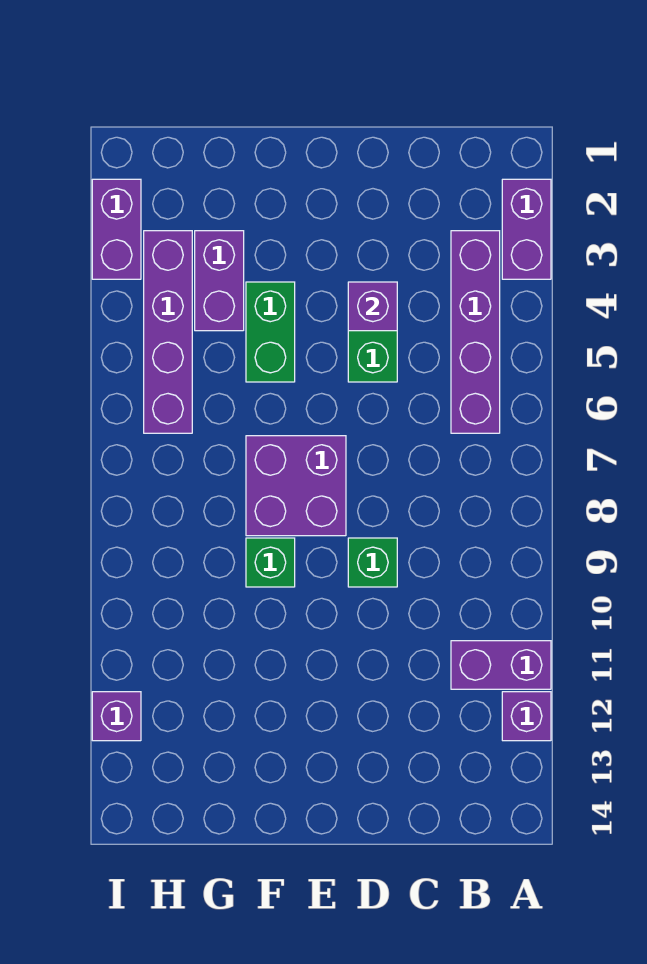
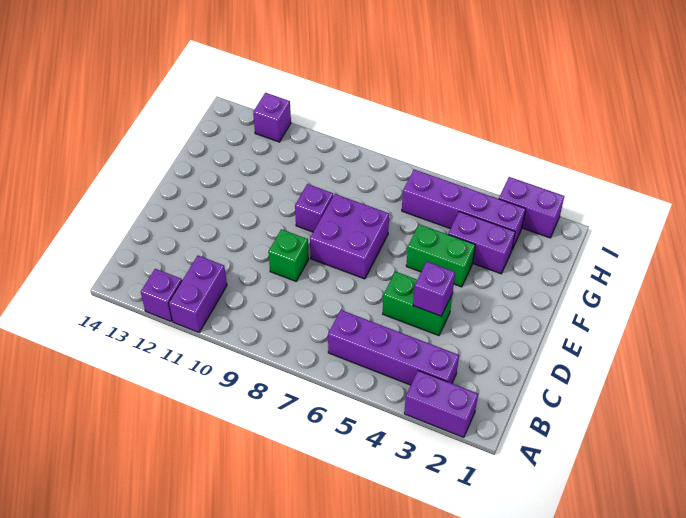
green 1x1 brick [246,538,295,587] -> purple 1x1 brick [295,184,333,232]

